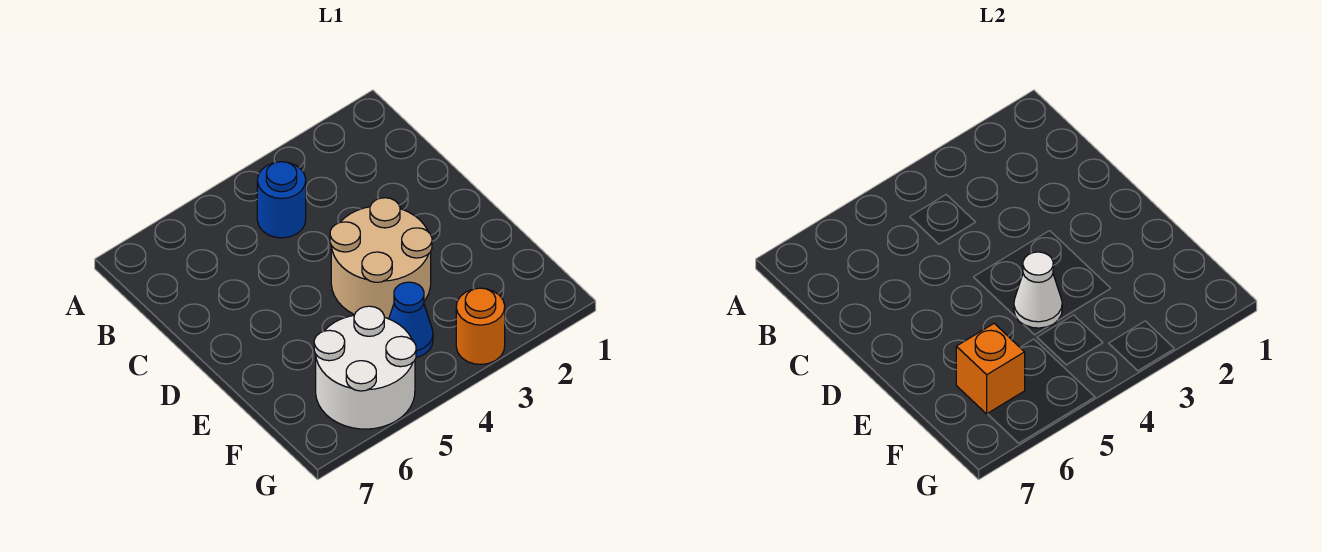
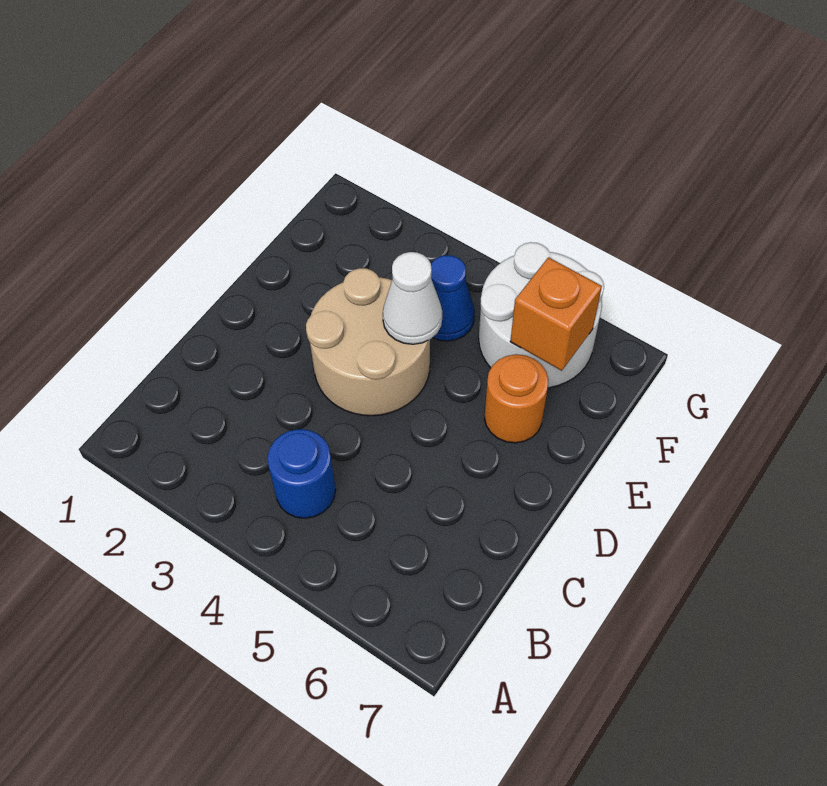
orange 1x1 round brick [456,288,505,365] -> orange 1x1 round brick moved to [484,354,548,443]

